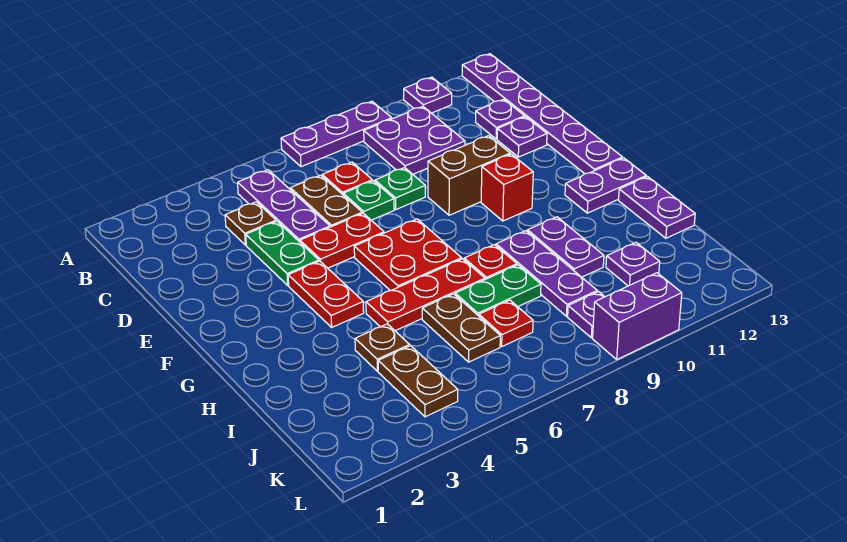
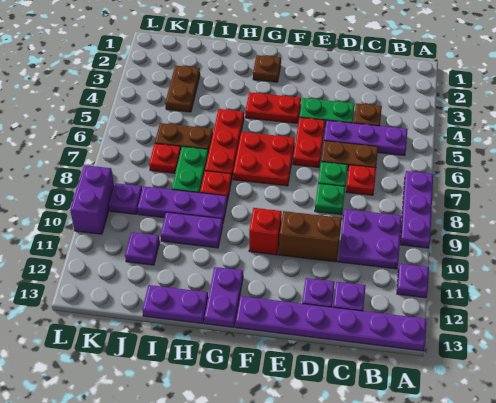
brown 1x2 brick [428,136,510,215] -> brown 1x2 brick turned to [279,211,342,262]
brown 1x1 plate [355,324,410,371] -> brown 1x1 plate moved to [253,55,281,82]
brown 1x2 plate [378,346,458,417] -> brown 1x2 plate turned to [165,65,200,112]

